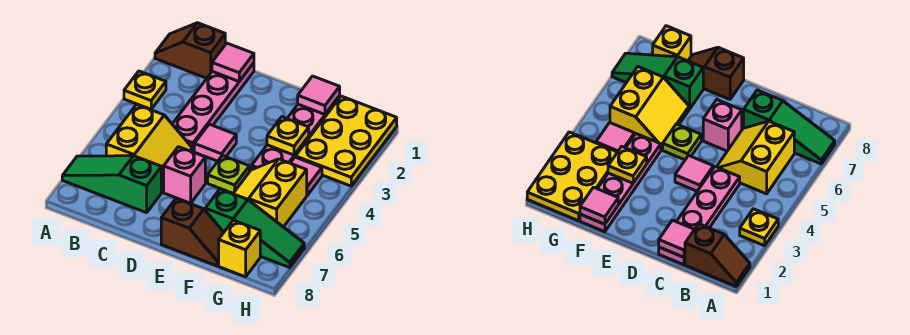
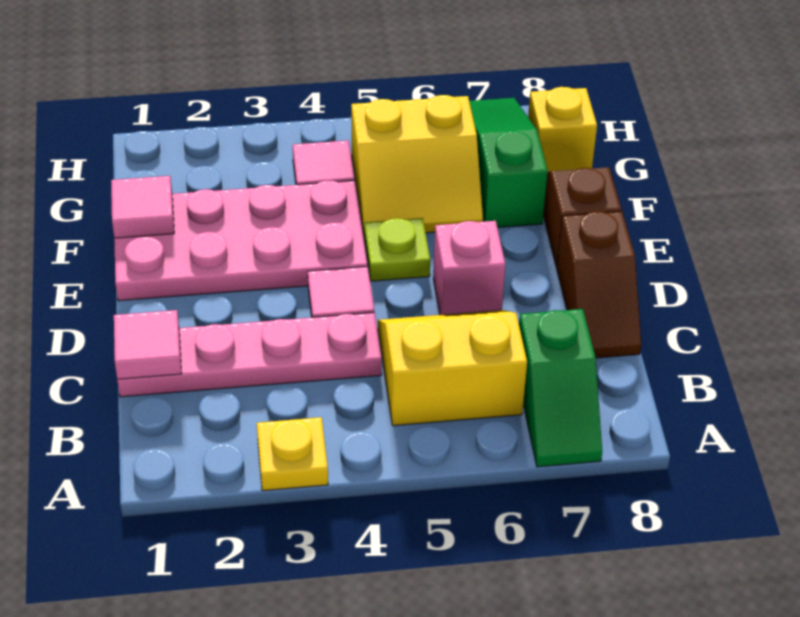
brown 1x2 slope [155,23,225,78] -> brown 1x2 slope moved to [557,211,641,358]
green 1x3 slope [62,156,161,213] -> green 1x2 slope [519,309,602,467]
pink 1x4 plate [252,96,340,170] -> pink 2x4 plate [114,180,368,301]
yellow 1x1 plate [267,117,309,155] -> none
yellow 2x3 plate [296,96,397,186] -> none

